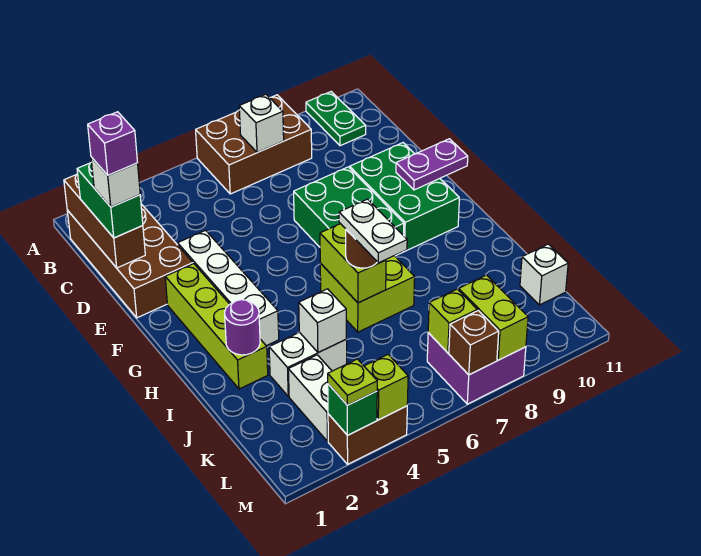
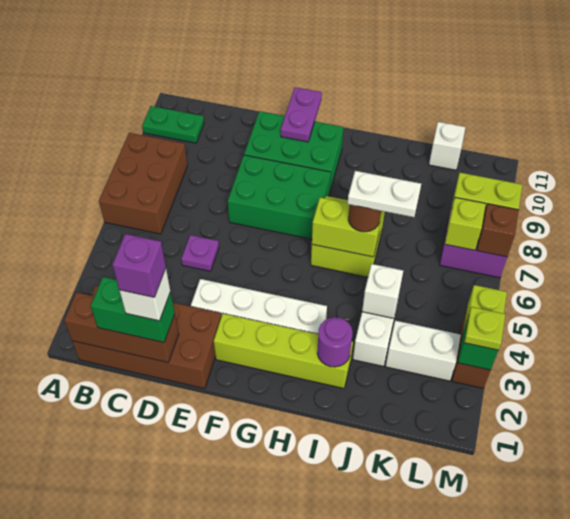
white 1x1 brick [239,94,284,153] -> none
none -> purple 1x1 plate [181,235,219,271]

